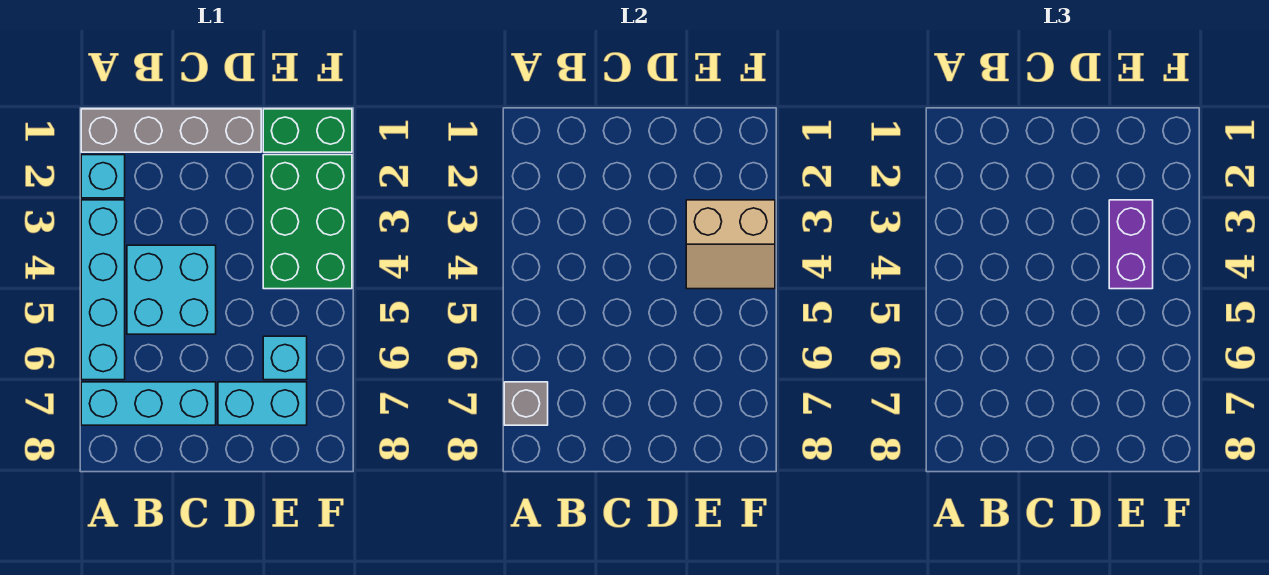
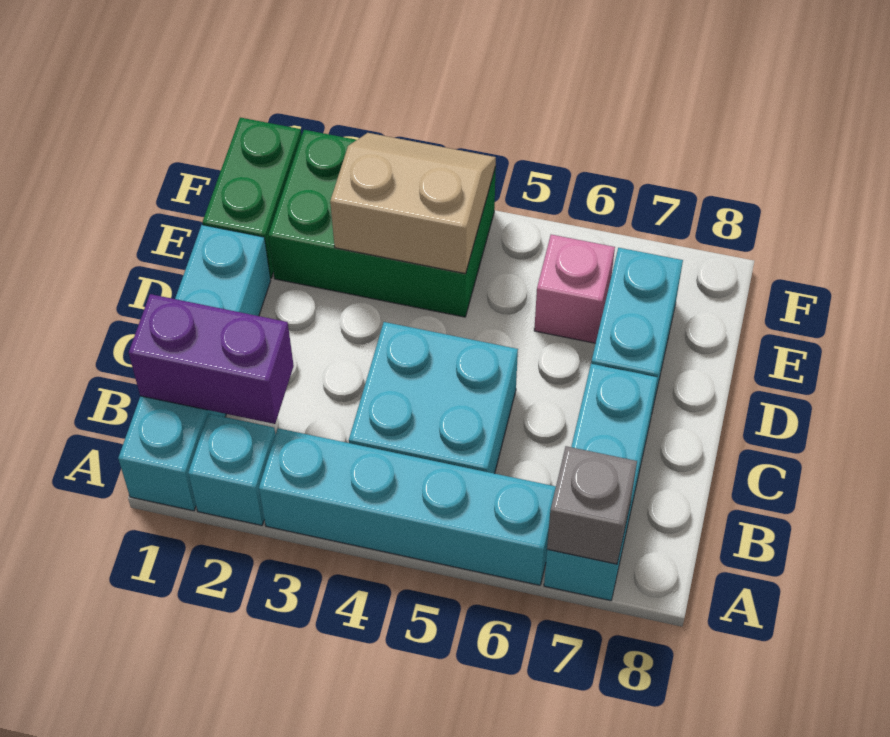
grey 1x4 brick [81,109,261,152] -> cyan 1x4 brick [118,225,270,511]
tan 2x2 slope [686,200,775,289] -> tan 2x2 slope turned to [330,133,496,274]
purple 1x2 brick [1109,200,1153,289] -> purple 1x2 brick moved to [129,294,294,424]
cyan 1x1 brick [263,336,307,380] -> pink 1x1 brick [534,235,615,343]

